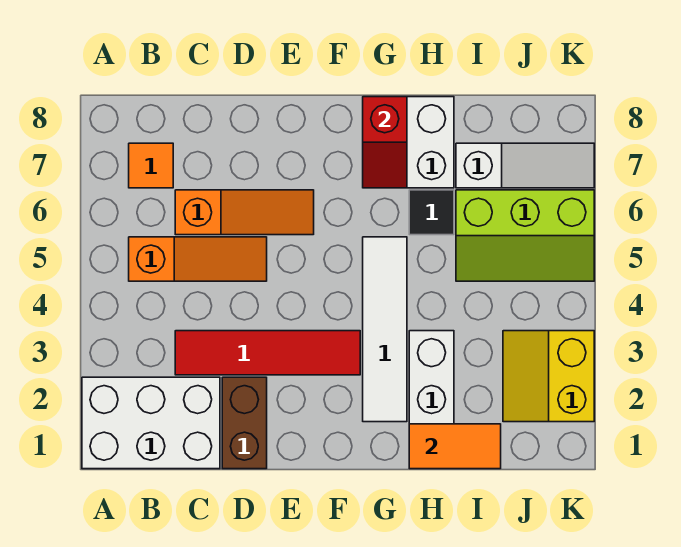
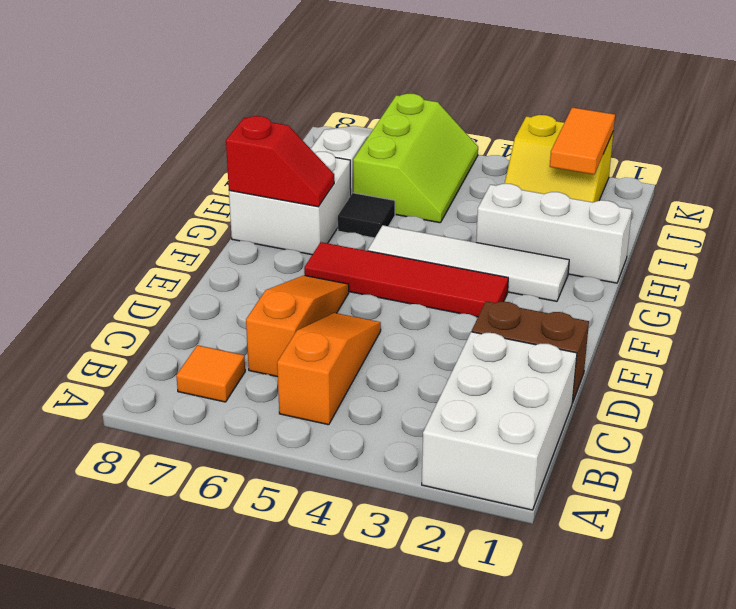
red 1x4 tile [175,331,360,375] -> red 1x4 tile turned to [304,242,508,317]
orange 1x2 tile [409,424,501,469] -> orange 1x2 tile moved to [550,107,615,174]

